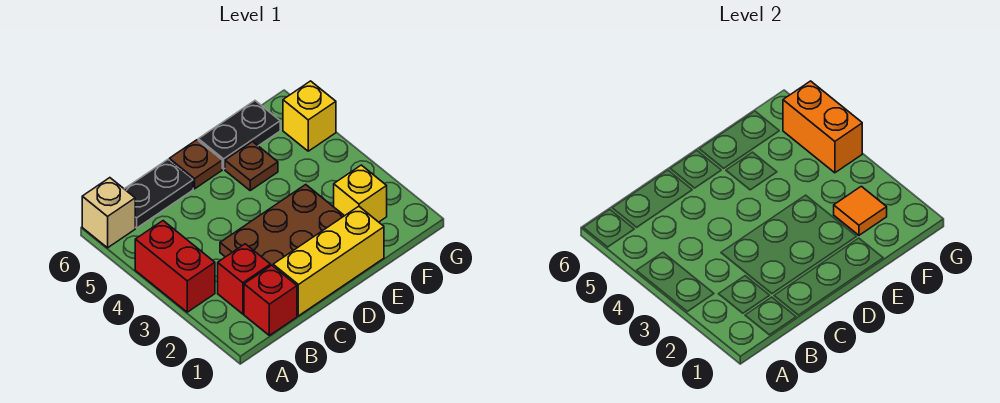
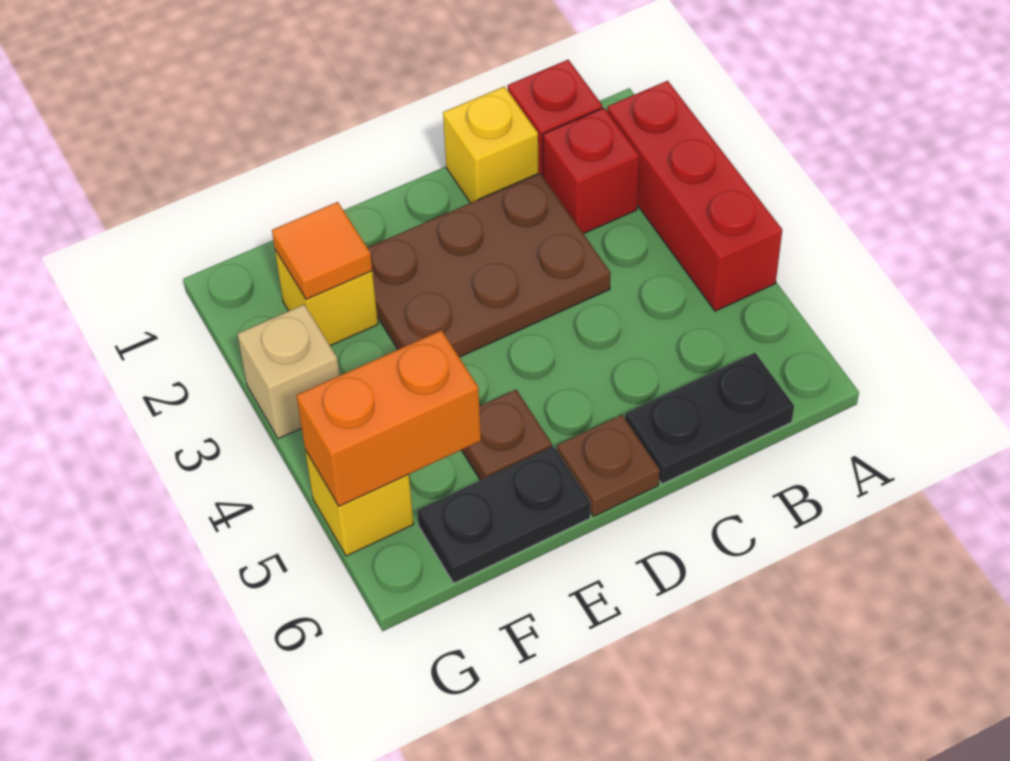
red 1x2 brick [135,221,215,312] -> red 1x3 brick [607,81,782,311]
tan 1x1 brick [82,178,135,248] -> tan 1x1 brick moved to [237,304,339,439]
yellow 1x3 brick [273,206,384,316] -> yellow 1x1 brick [443,86,538,203]
orange 1x2 brick [783,81,862,173] -> orange 1x2 brick turned to [296,330,481,506]

